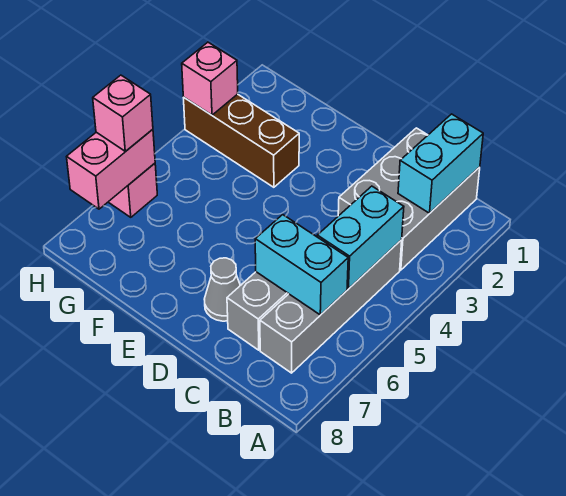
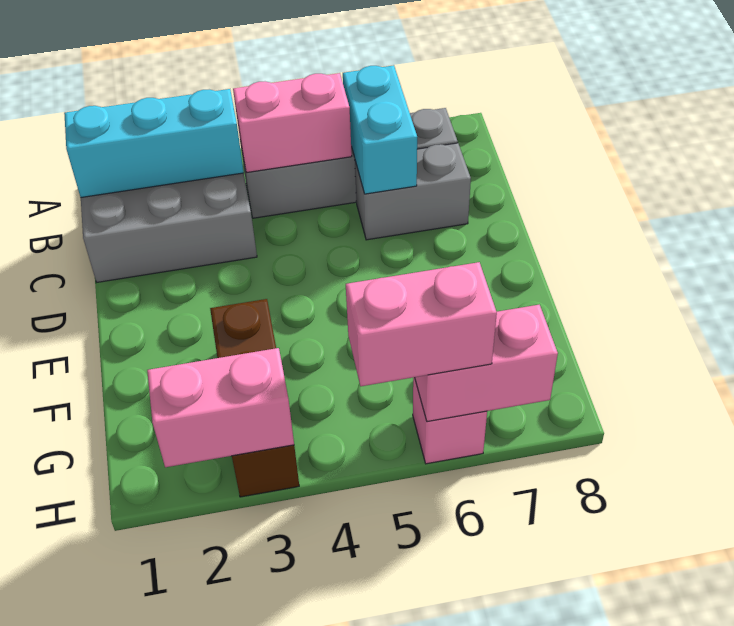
cyan 1x2 brick [398,114,483,213] -> cyan 1x3 brick [64,89,244,198]
cyan 1x2 brick [317,186,404,289] -> pink 1x2 brick [233,73,352,173]
grey 1x1 cone [204,258,240,321] -> none
pink 1x1 brick [182,42,238,115] -> pink 1x2 brick [147,348,294,467]
pink 1x1 brick [93,75,153,152] -> pink 1x2 brick [346,262,497,386]

